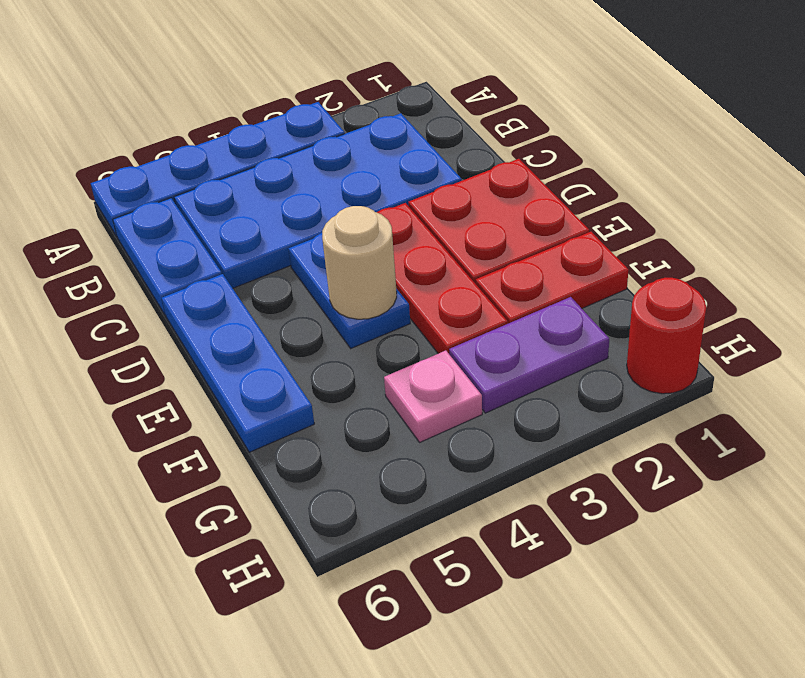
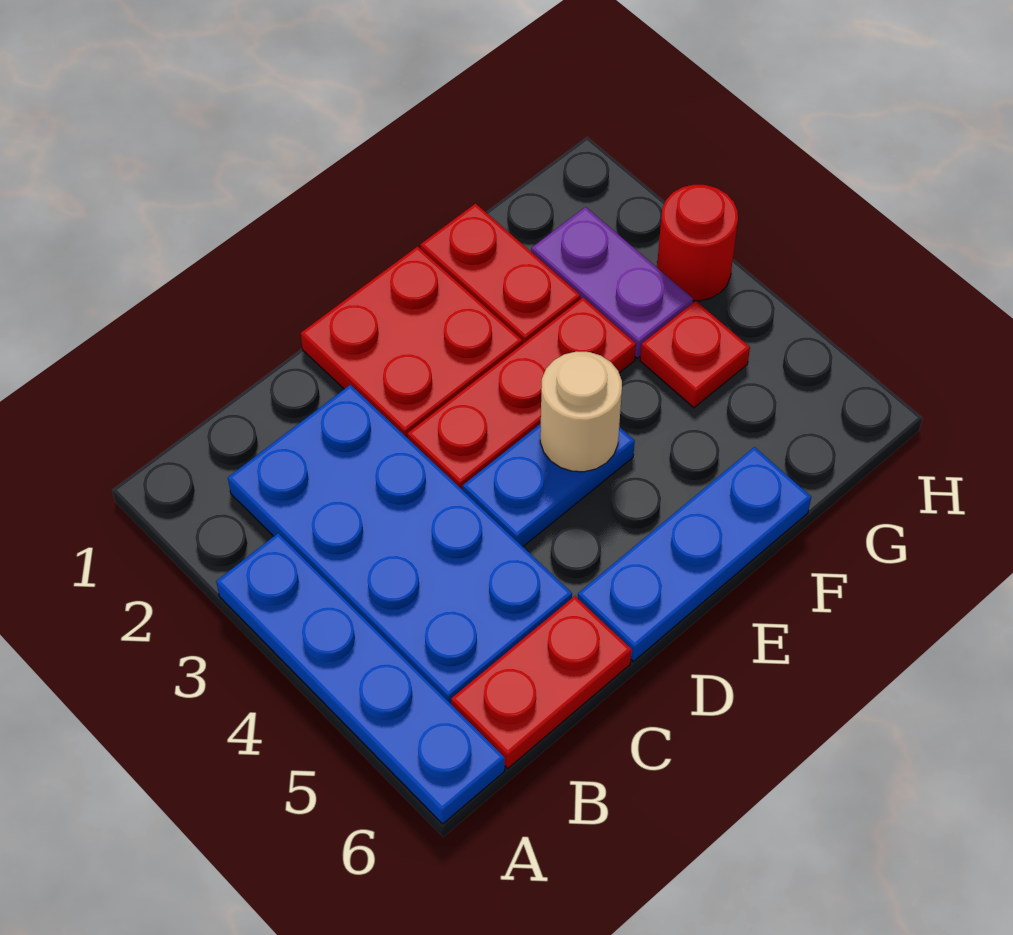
blue 1x2 plate [113,198,222,314] -> red 1x2 plate [451,596,632,768]
pink 1x1 plate [384,351,482,442] -> red 1x1 plate [640,301,750,408]
red 1x1 round brick [627,278,706,394] -> red 1x1 round brick moved to [657,185,738,301]

